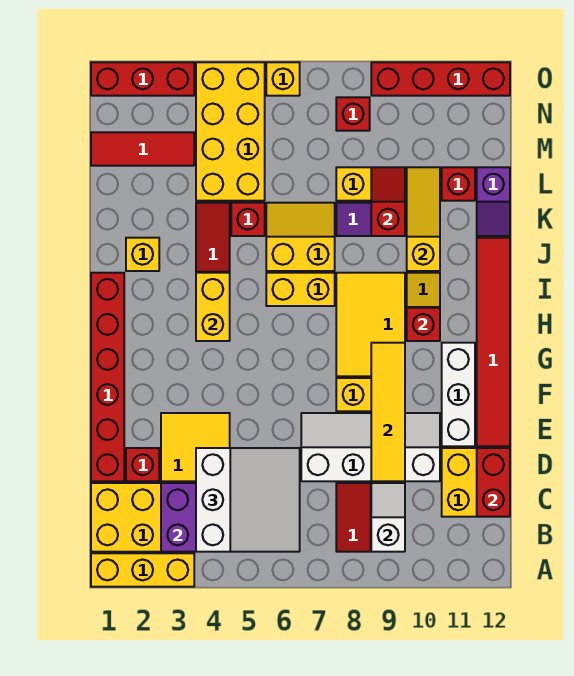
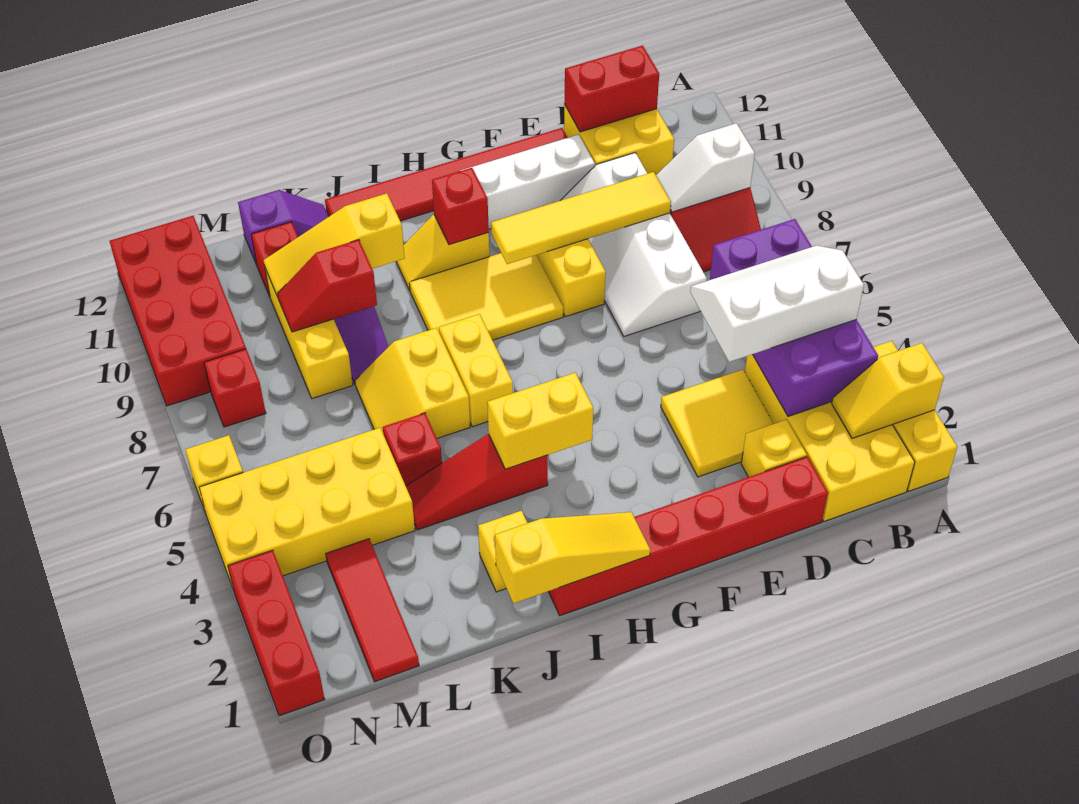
none -> yellow 1x2 slope [832,343,944,438]
white 3x3 slope [196,448,300,552] -> white 2x3 slope [690,246,864,362]
red 1x1 brick [126,448,159,481] -> yellow 1x1 brick [741,420,807,477]
none -> yellow 1x3 slope [495,512,650,603]
red 1x4 brick [371,62,510,96] -> red 2x4 brick [110,216,246,406]

